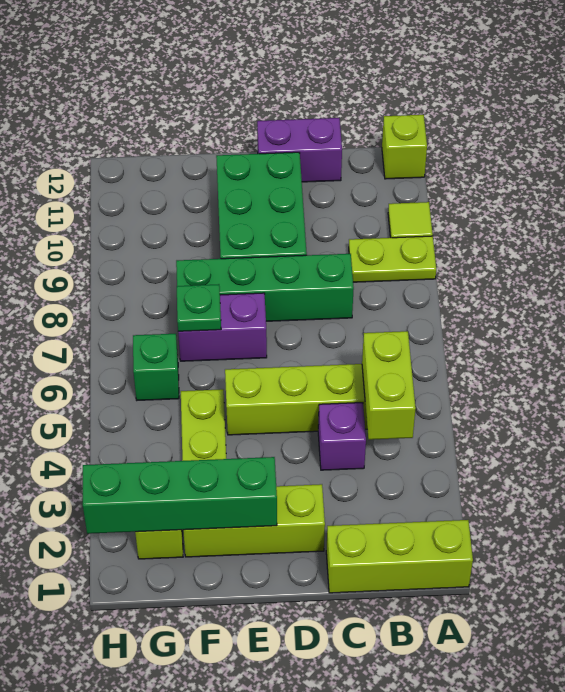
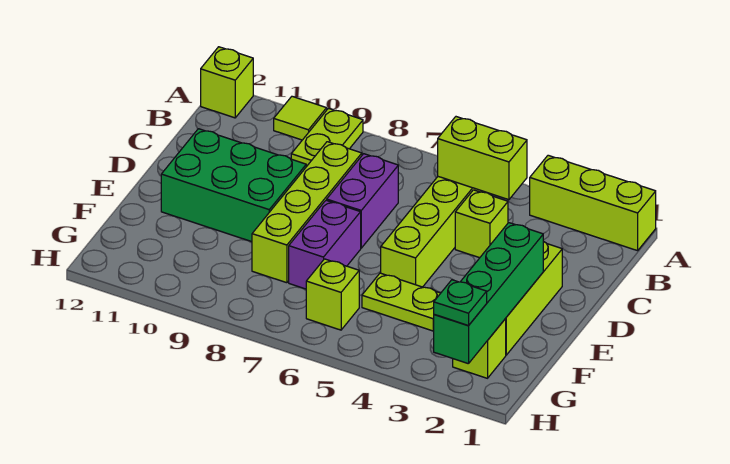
lime 1x3 brick [326,520,473,593] -> lime 1x3 brick turned to [530,155,656,251]
purple 1x1 brick [318,403,366,470] -> lime 1x1 brick [455,190,508,258]
green 1x4 brick [176,254,354,321] -> lime 1x4 brick [252,142,362,283]
purple 1x2 brick [257,118,342,182] -> purple 1x2 brick moved to [327,154,398,248]
green 1x1 plate [177,284,221,331] -> green 1x1 plate moved to [434,280,487,326]
green 1x1 brick [133,334,179,400] -> lime 1x1 brick [306,259,359,330]

